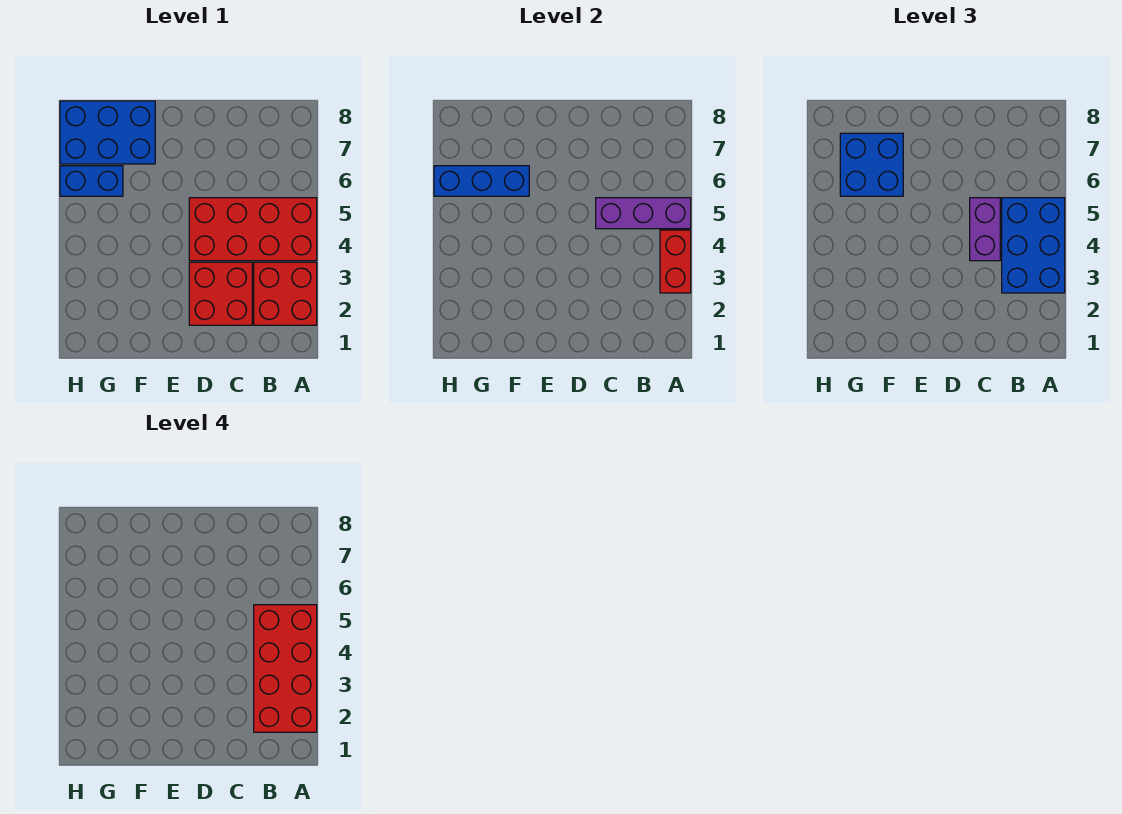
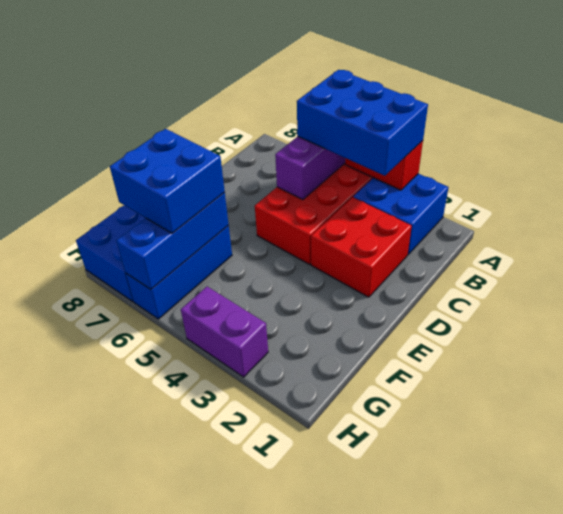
red 2x2 brick [254,262,317,325] -> blue 2x2 brick [354,174,449,254]
red 2x4 brick [254,605,317,732] -> none
purple 1x2 brick [970,198,1000,261] -> purple 1x2 brick moved to [181,287,268,377]
blue 1x2 brick [60,166,123,196] -> blue 1x3 brick [126,225,232,319]

